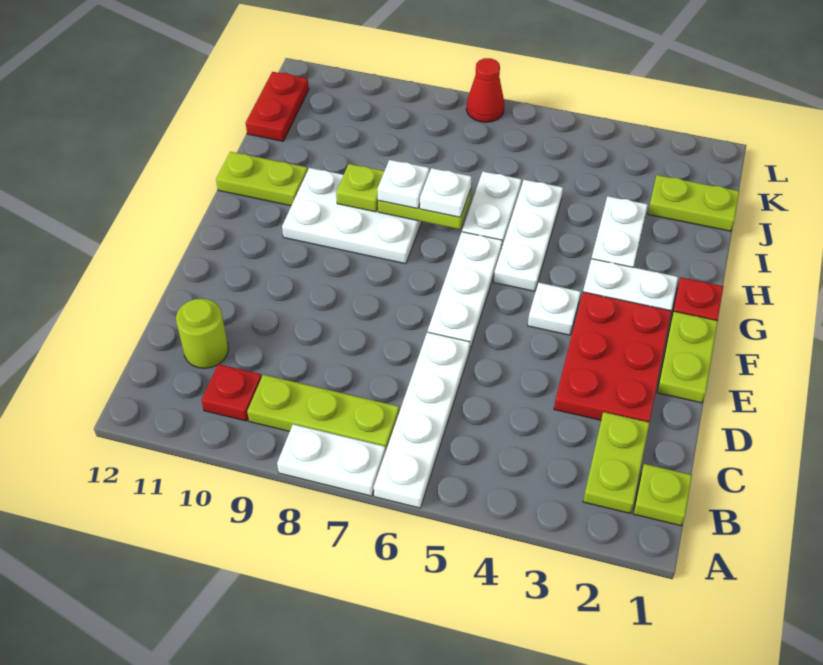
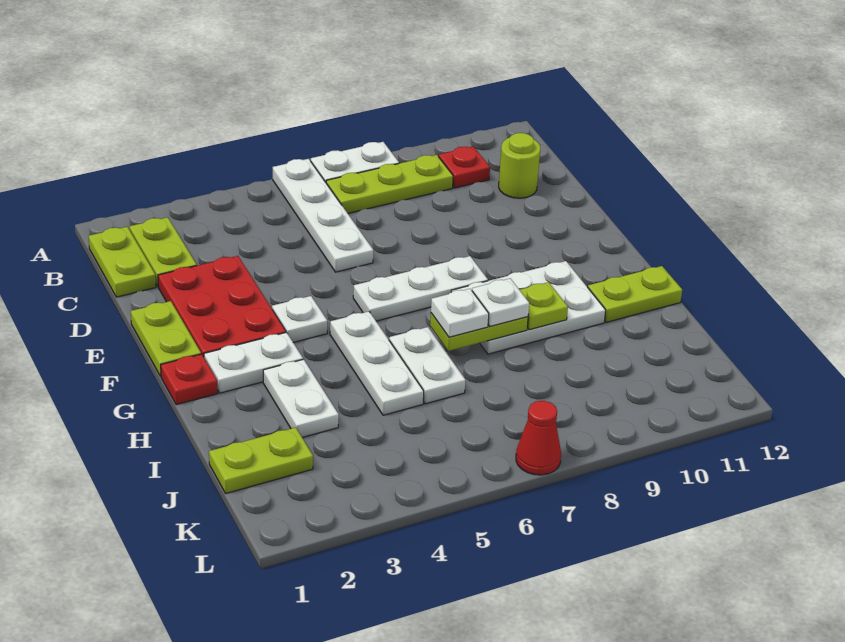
lime 1x1 plate [633,464,692,526] -> lime 1x2 plate [89,227,156,297]
white 1x3 plate [428,232,502,349] -> white 1x3 plate turned to [353,256,488,321]
red 1x2 plate [246,72,309,141] -> none

